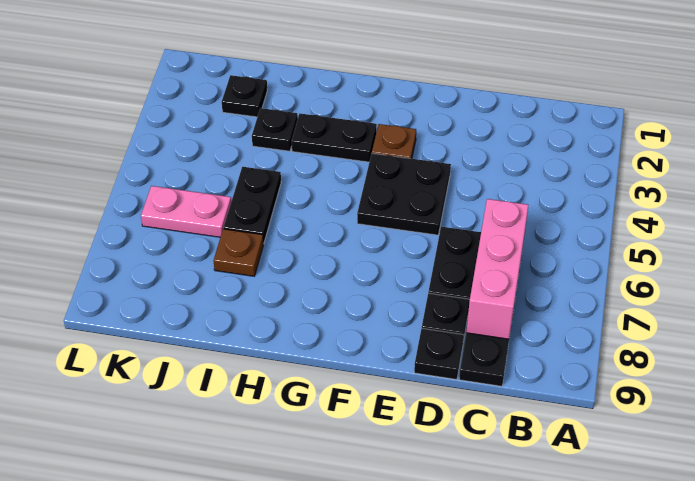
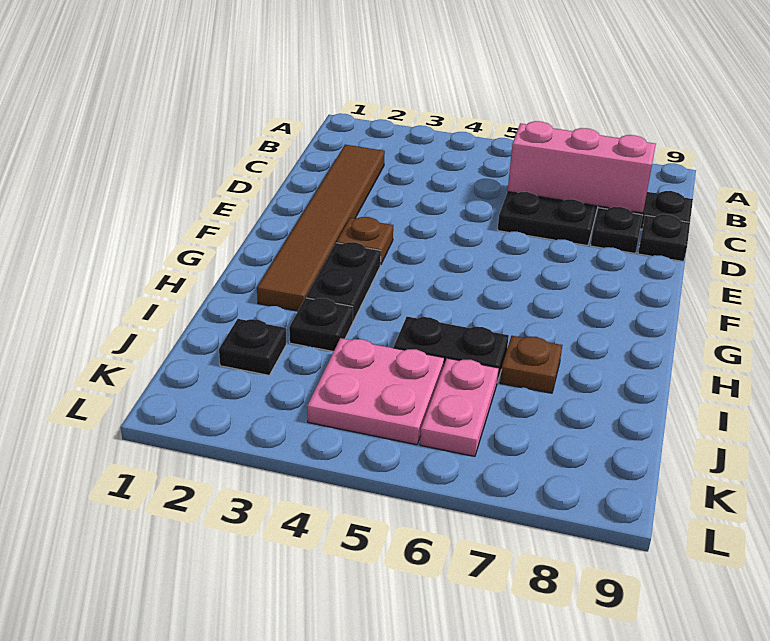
none -> brown 1x6 tile [257,145,385,311]
black 2x2 plate [357,153,451,235] -> none
none -> pink 2x2 plate [307,338,444,445]

